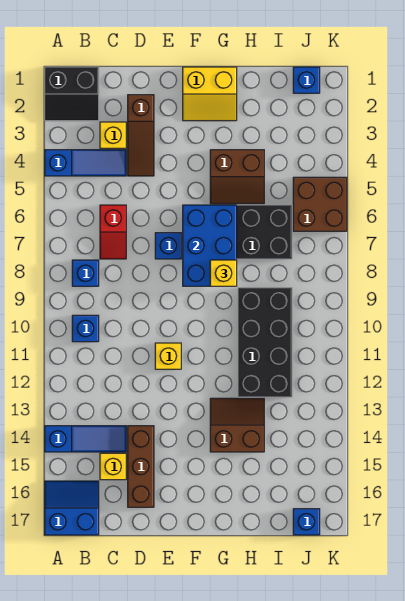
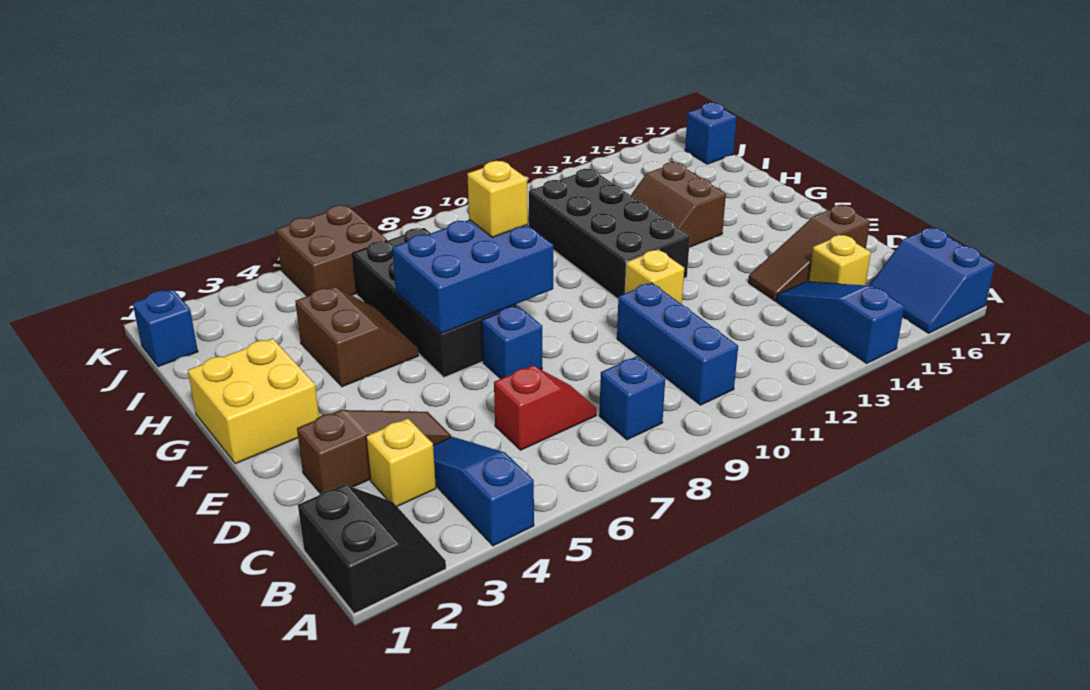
blue 1x1 brick [72,315,99,342] -> blue 1x3 brick [617,283,738,405]
brown 1x3 brick [128,426,154,507] -> brown 1x3 slope [748,205,870,301]
yellow 2x2 slope [183,67,237,121] -> yellow 2x2 brick [188,338,319,464]
black 2x4 brick [238,288,292,397] -> black 2x4 brick turned to [529,169,690,299]

